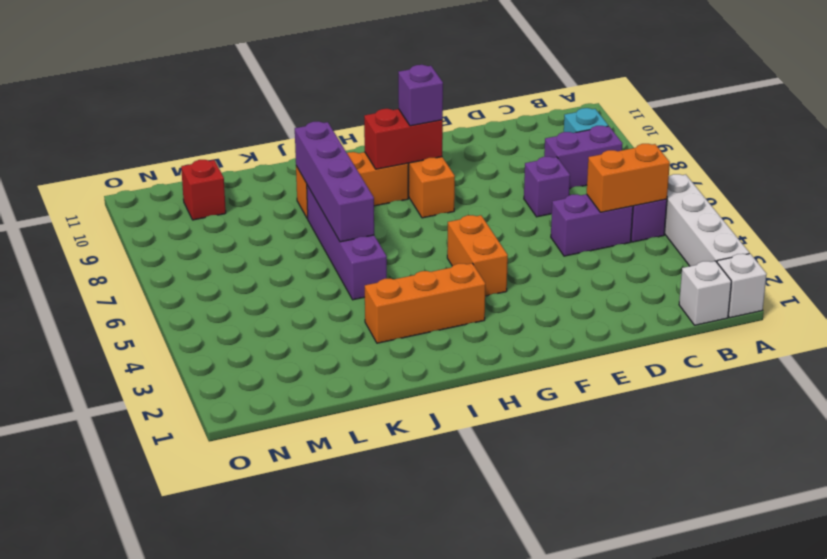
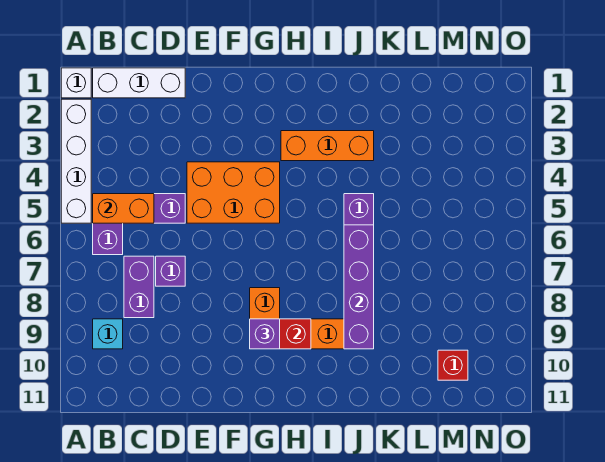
white 1x1 brick [679,261,731,325] -> white 1x3 brick [93,68,185,98]
purple 1x2 brick [544,126,622,189] -> purple 1x2 brick turned to [124,256,154,318]
orange 1x2 brick [447,215,508,296] -> orange 2x3 brick [187,162,280,223]

